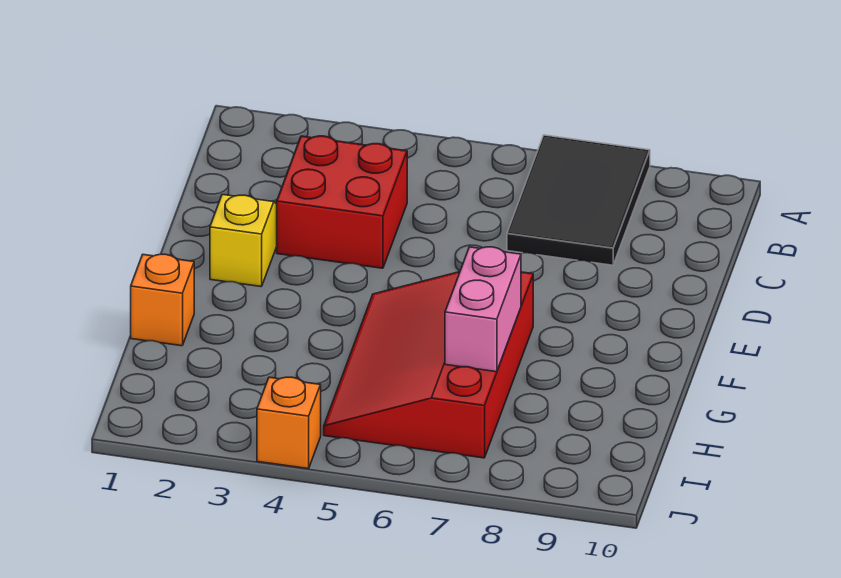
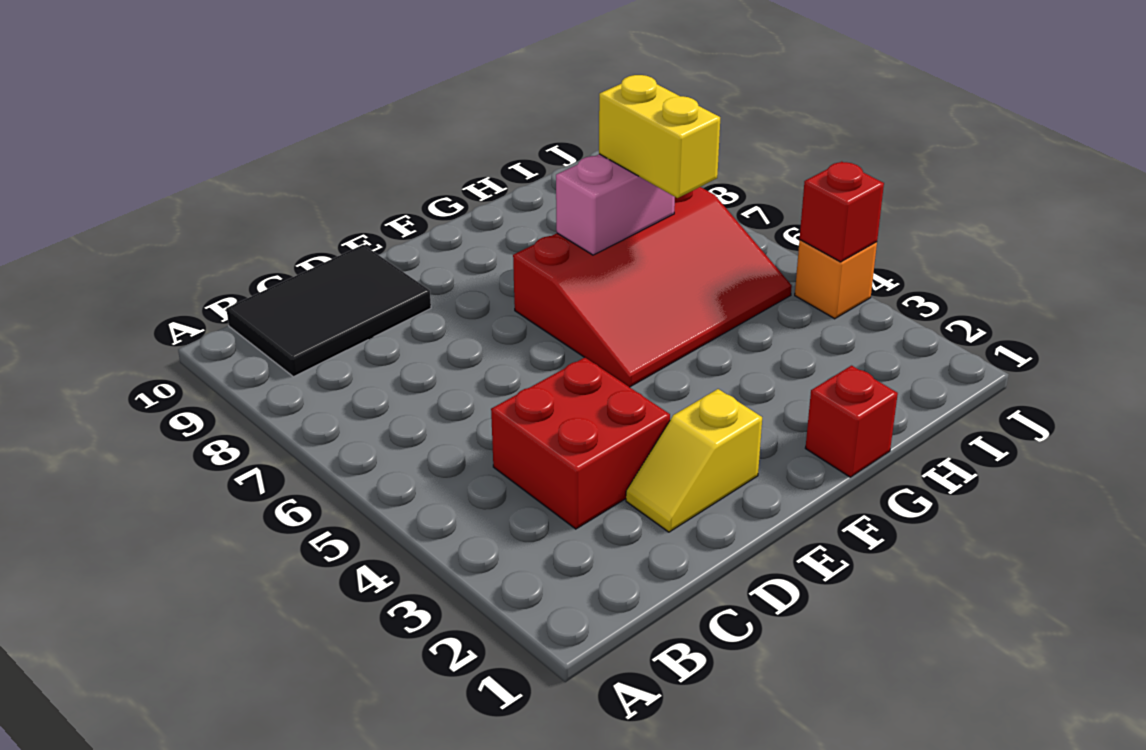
black 2x3 tile [507,135,650,265] -> black 2x3 tile moved to [226,245,431,377]
orange 1x1 brick [131,254,194,346] -> red 1x1 brick [806,366,898,477]
none -> yellow 1x2 brick [599,75,720,198]
none -> red 1x1 brick [800,162,884,262]

